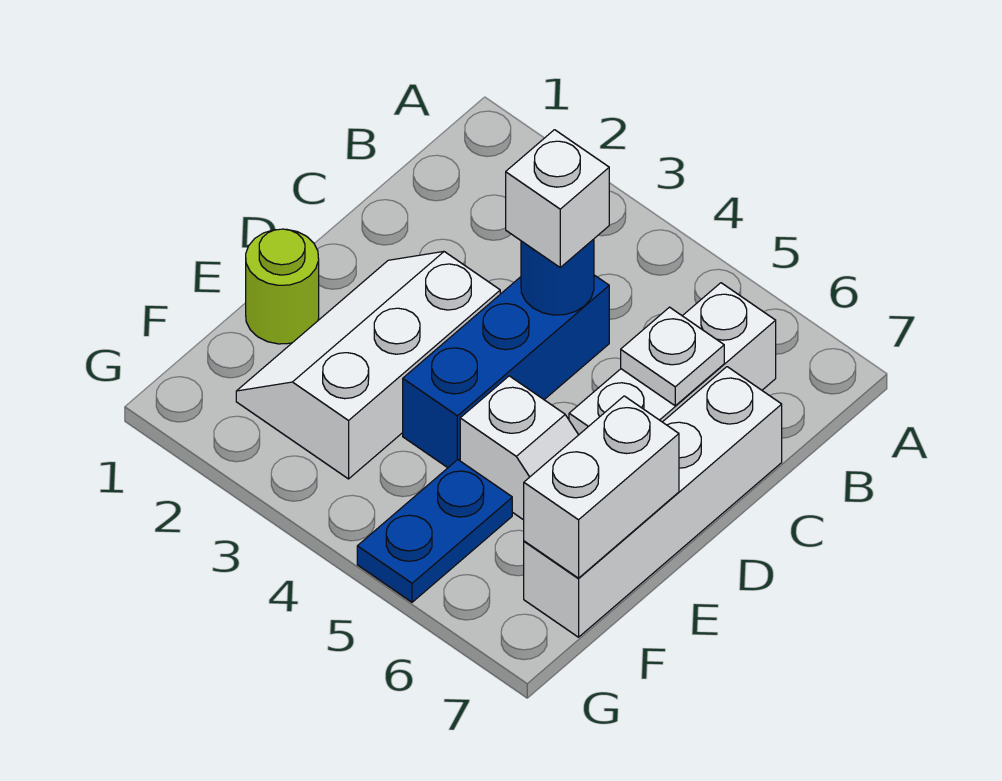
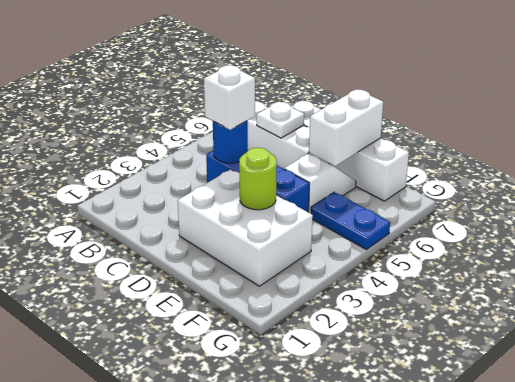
white 2x3 slope [236,251,500,479] -> white 2x3 brick [178,169,313,286]
lime 1x1 round brick [246,229,319,344] -> lime 1x1 round brick moved to [239,148,277,210]
white 1x2 brick [524,396,679,578] -> white 1x2 brick turned to [309,90,383,166]

